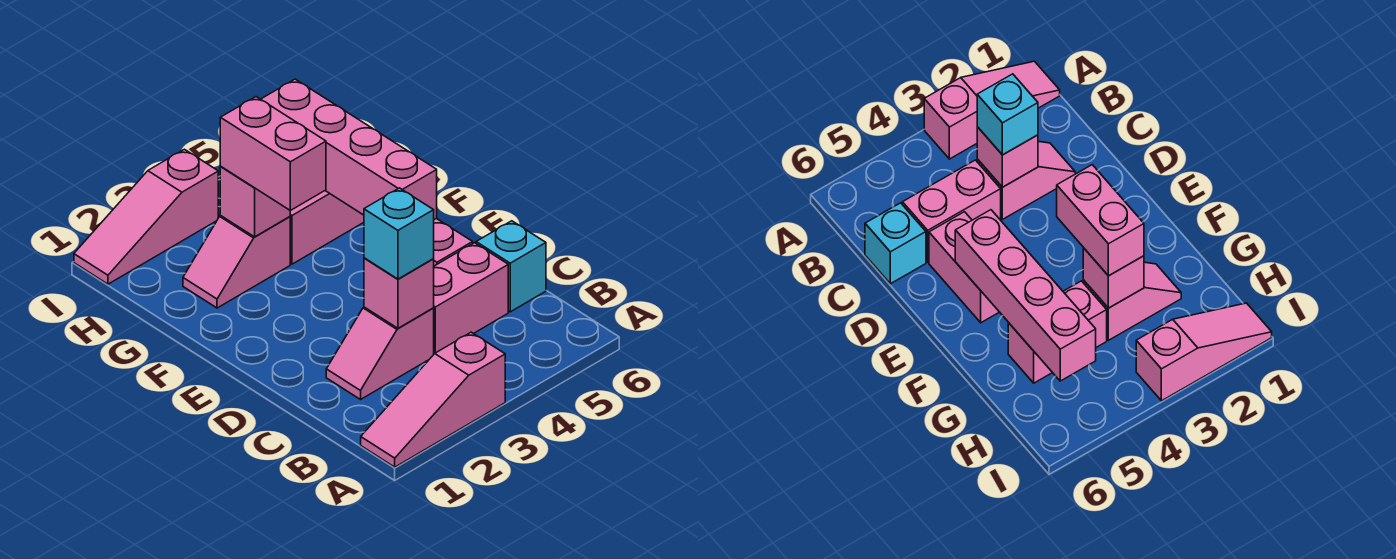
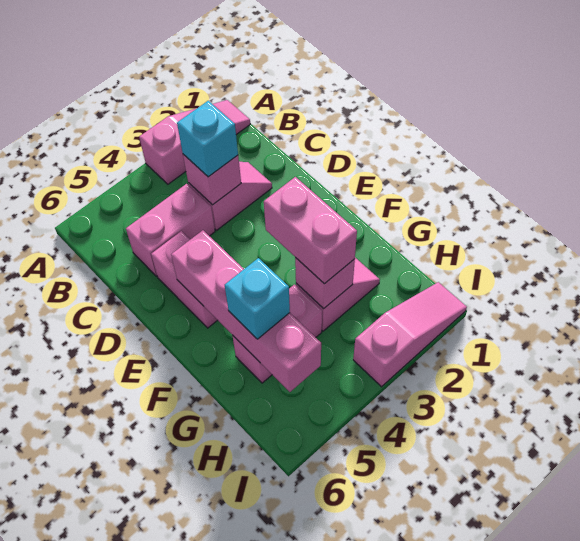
cyan 1x1 brick [476,221,546,312] -> cyan 1x1 brick moved to [225,258,290,339]

